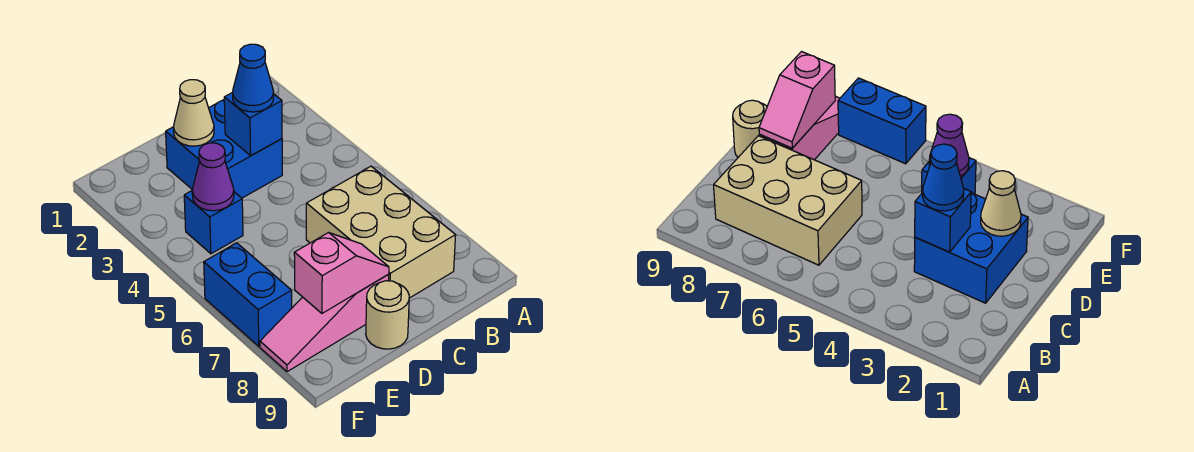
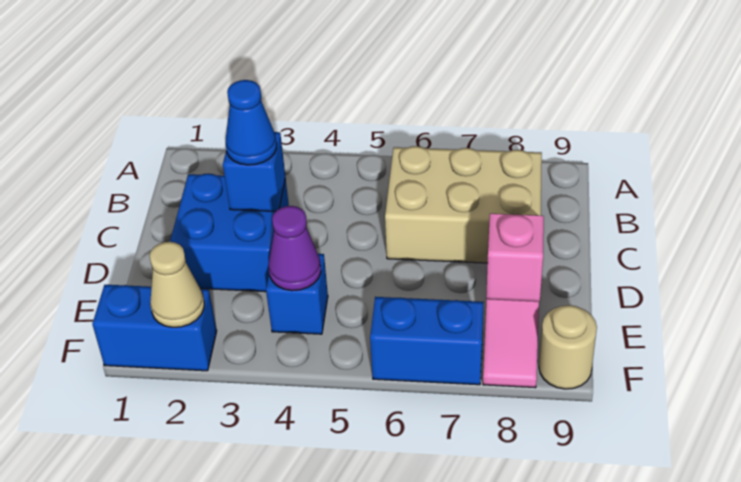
tan 1x1 cone [173,80,214,146] -> tan 1x1 cone moved to [150,242,204,327]
tan 1x1 round brick [366,281,409,349] -> tan 1x1 round brick moved to [539,305,597,389]
none -> blue 1x2 brick [92,285,217,371]

